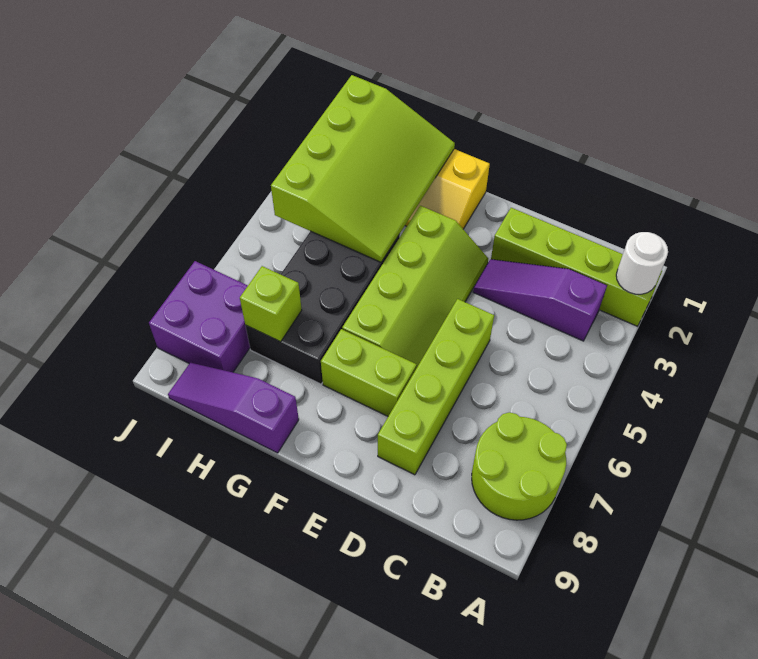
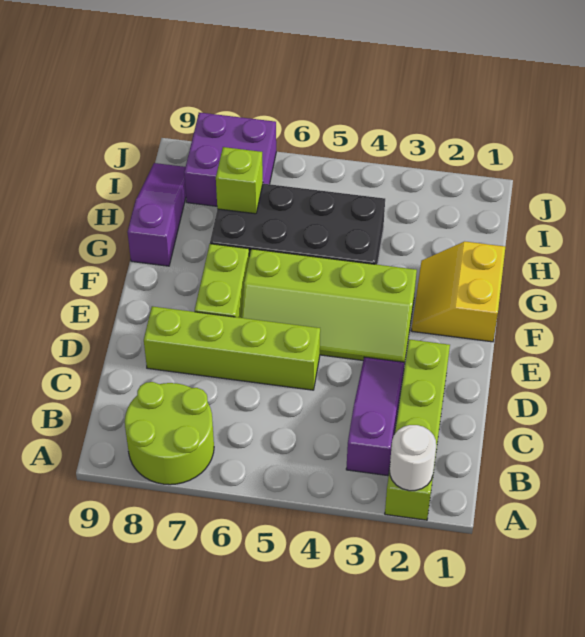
lime 3x4 slope [271,75,455,262] -> none

